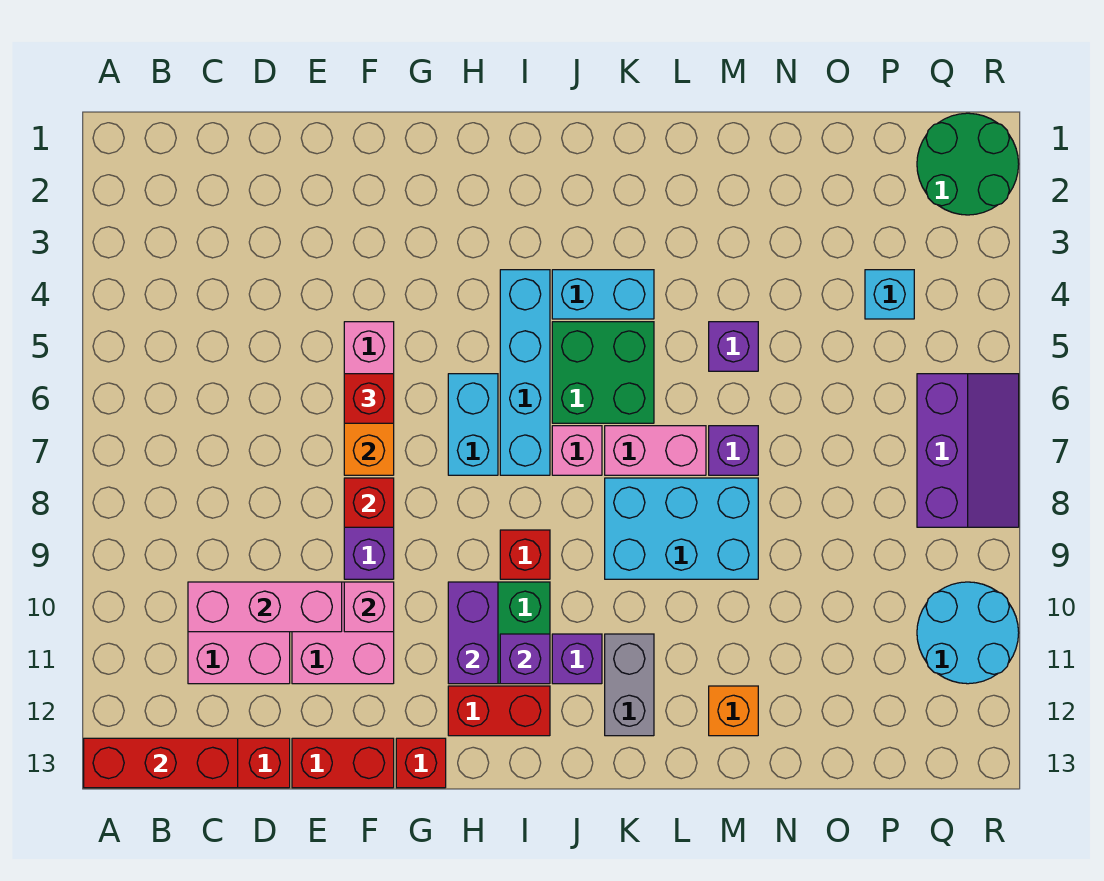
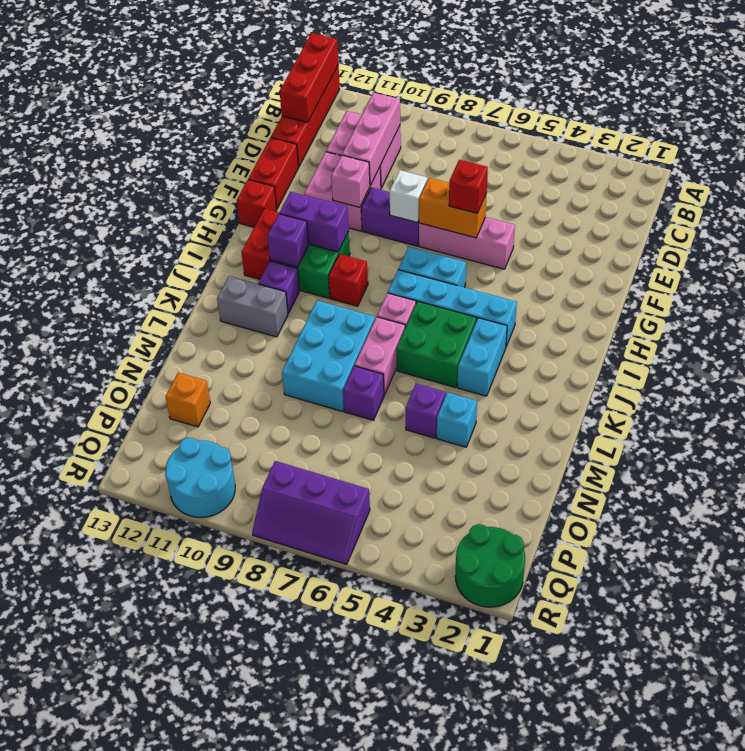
red 1x1 brick [344,478,394,527] -> white 1x1 brick [390,170,427,223]
orange 1x1 brick [709,686,758,736] -> orange 1x1 brick moved to [166,373,210,427]
cyan 1x1 brick [865,270,914,319] -> cyan 1x1 brick moved to [437,392,477,447]

